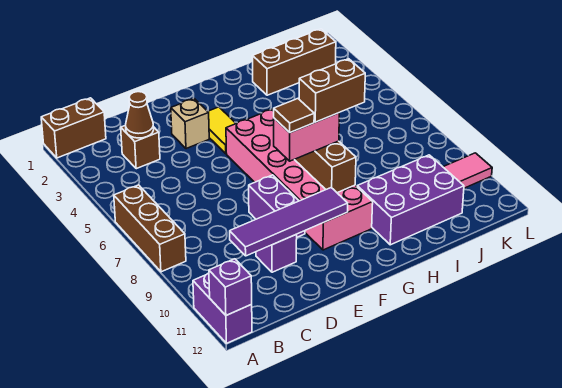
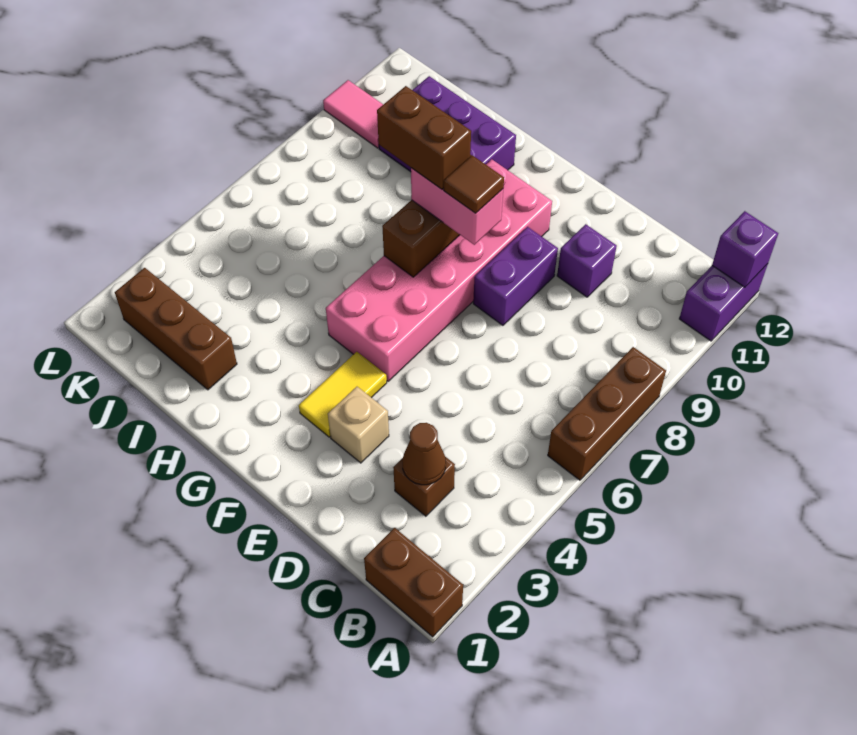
purple 1x4 tile [230,188,348,256] -> none

